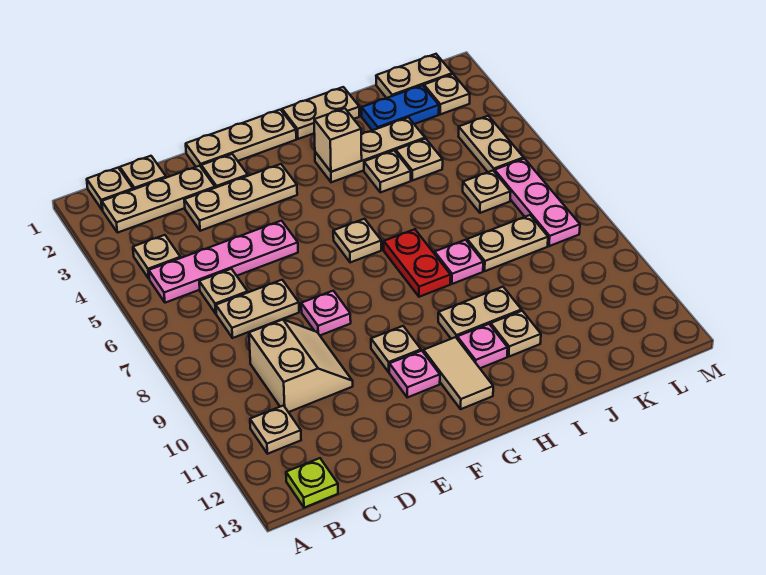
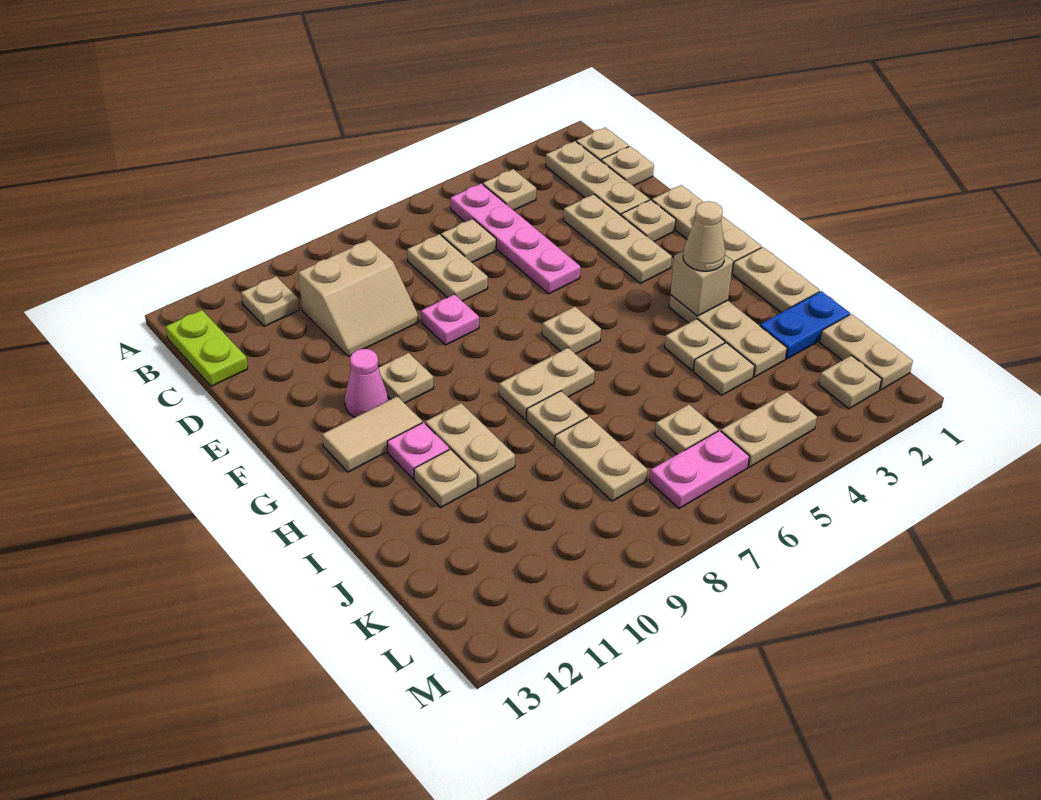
lime 1x1 plate [286,458,338,508] -> lime 1x2 plate [166,310,248,386]
pink 1x1 plate [389,351,440,397] -> pink 1x1 cone [345,349,388,417]
none -> tan 1x1 cone [683,201,725,271]
red 1x2 plate [384,229,451,297] -> tan 1x2 plate [499,348,595,420]
pink 1x1 plate [435,240,483,284] -> tan 1x1 plate [527,391,588,446]
blue 1x2 plate [362,85,439,130] -> blue 1x2 plate turned to [760,291,850,359]
pink 1x3 plate [495,159,580,246] -> pink 1x2 plate [650,431,749,508]

